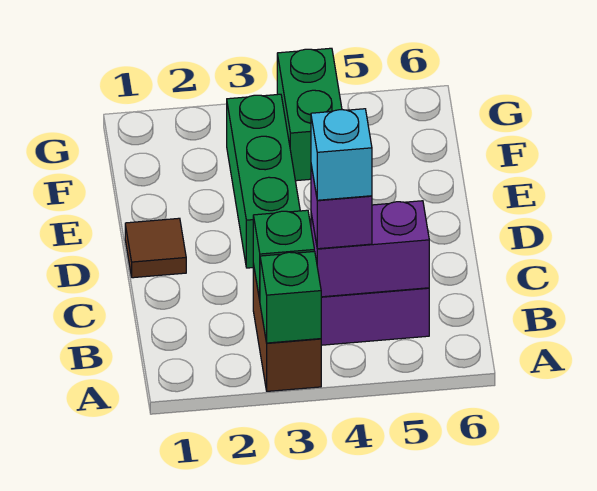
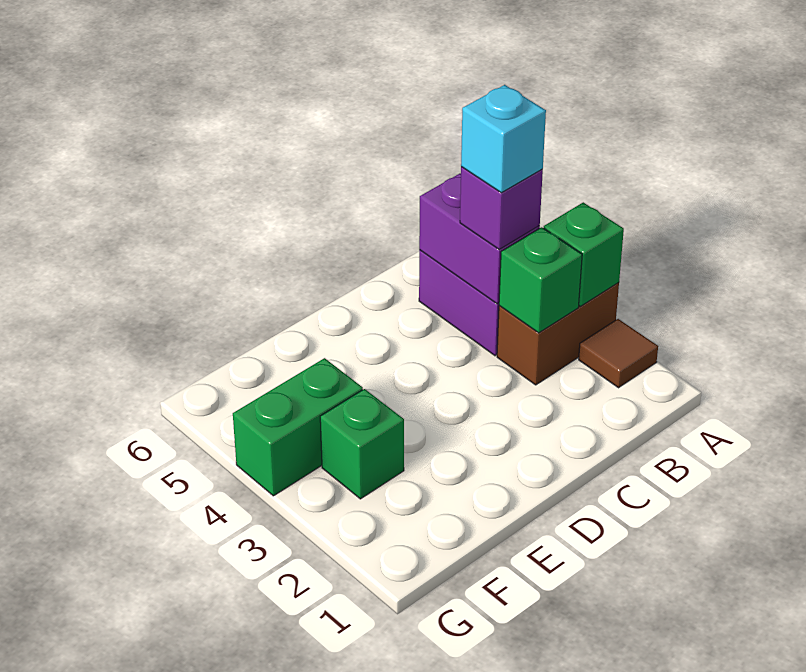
brown 1x1 tile [125,218,186,278] -> brown 1x1 tile moved to [579,319,658,388]
green 1x3 brick [227,94,300,268] -> green 1x1 brick [320,389,404,499]

